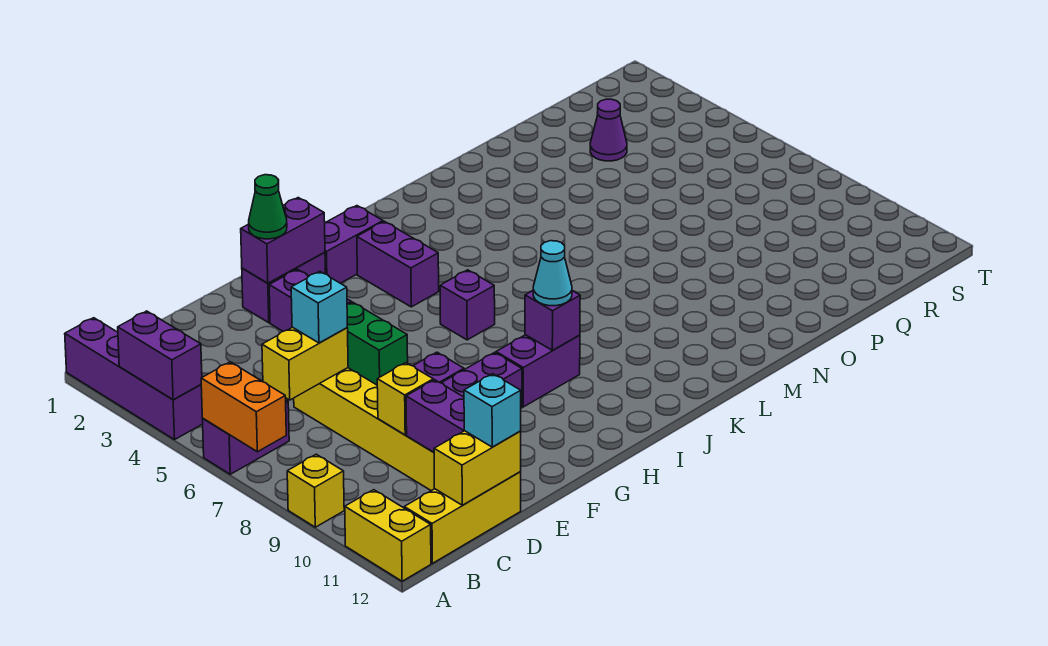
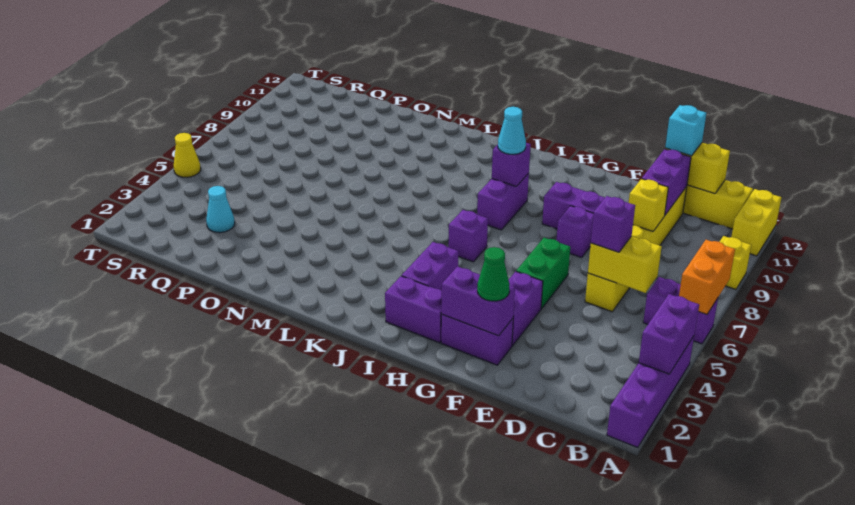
cyan 1x1 brick [291,271,347,343] -> purple 1x1 brick [591,196,635,252]
purple 1x2 brick [496,335,580,407] -> purple 1x2 brick turned to [477,173,529,230]
purple 1x1 cone [590,99,627,161] -> cyan 1x1 cone [206,186,235,233]
none -> yellow 1x1 cone [174,133,201,177]

